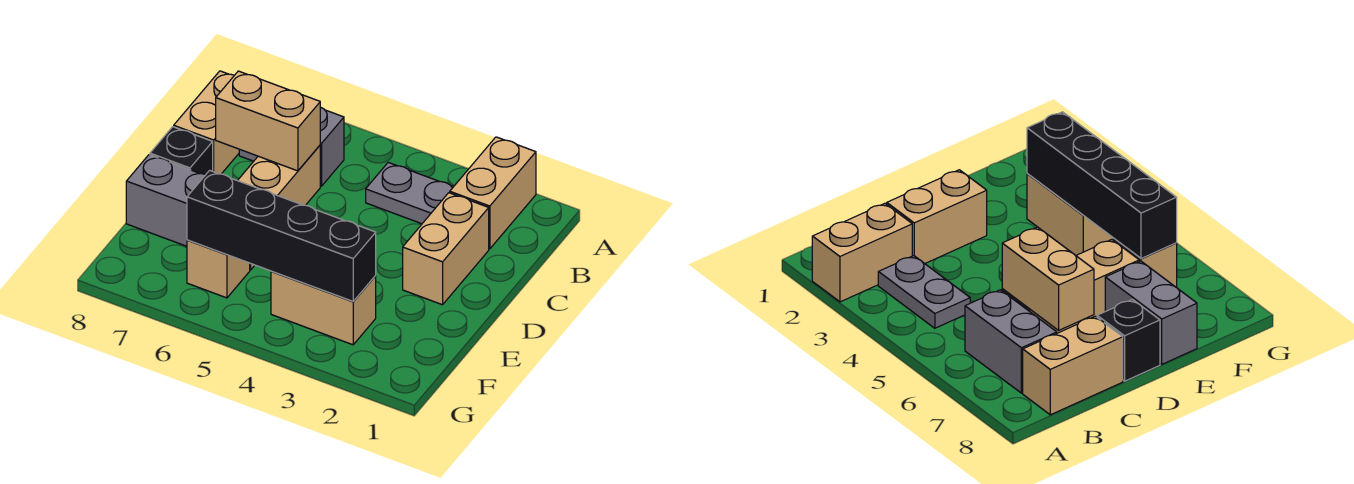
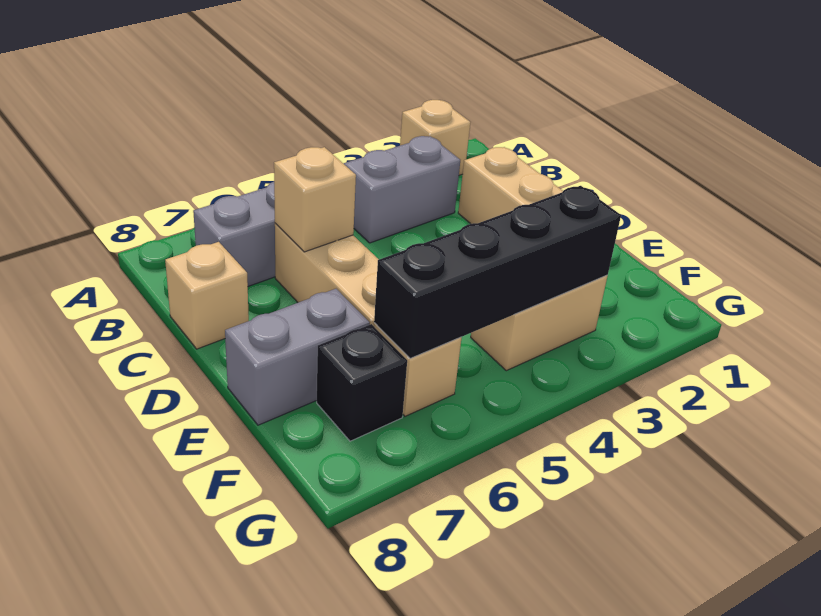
tan 1x2 brick [450,137,536,249] -> tan 1x1 brick [400,100,470,175]
grey 1x2 plate [366,162,453,224] -> grey 1x2 brick [344,136,460,243]
tan 1x2 brick [174,71,239,174] -> tan 1x1 brick [165,242,249,349]
tan 1x2 brick [216,71,320,171] -> tan 1x1 brick [274,147,356,252]
black 1x1 brick [150,127,213,175] -> black 1x1 brick moved to [317,324,407,441]

